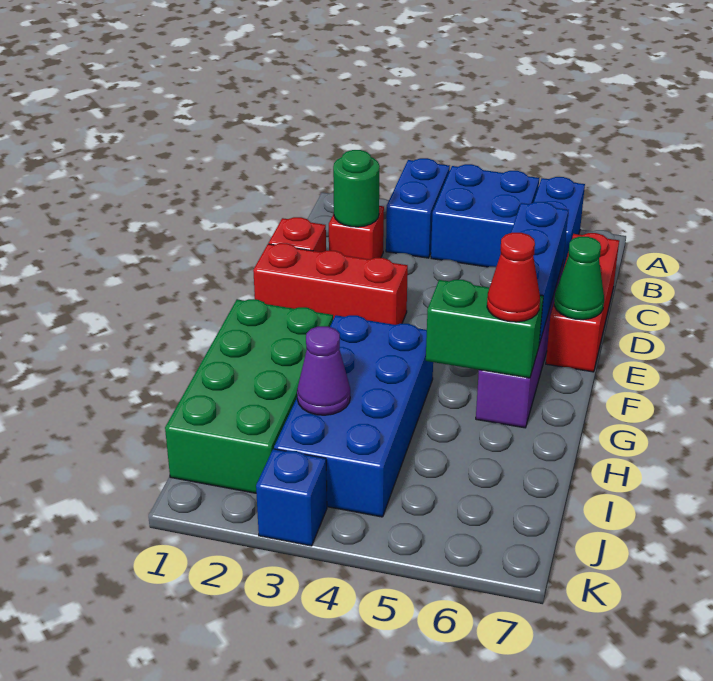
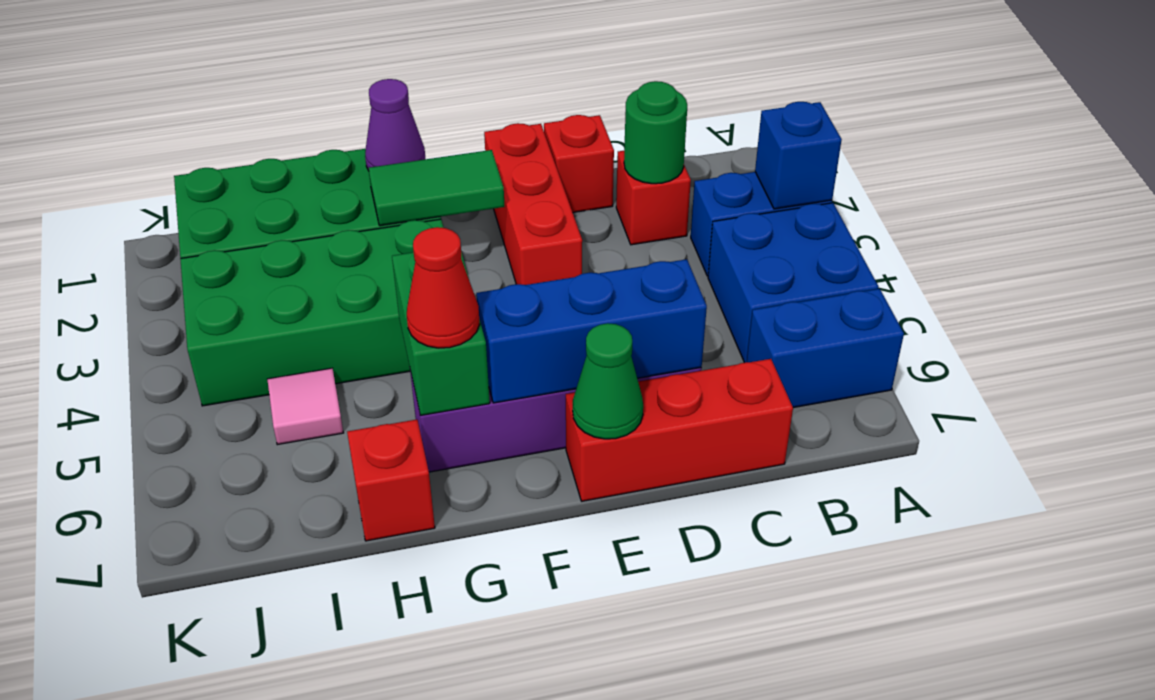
none -> green 1x2 tile [369,150,505,226]
blue 2x4 brick [274,315,433,517] -> green 2x4 brick [180,219,444,406]
none -> red 1x1 brick [347,420,435,541]
purple 1x1 cone [297,326,350,415] -> purple 1x1 cone moved to [365,79,425,170]
none -> pink 1x1 tile [267,368,343,445]
blue 1x1 brick [256,449,327,546] -> blue 1x1 brick moved to [755,102,842,209]

